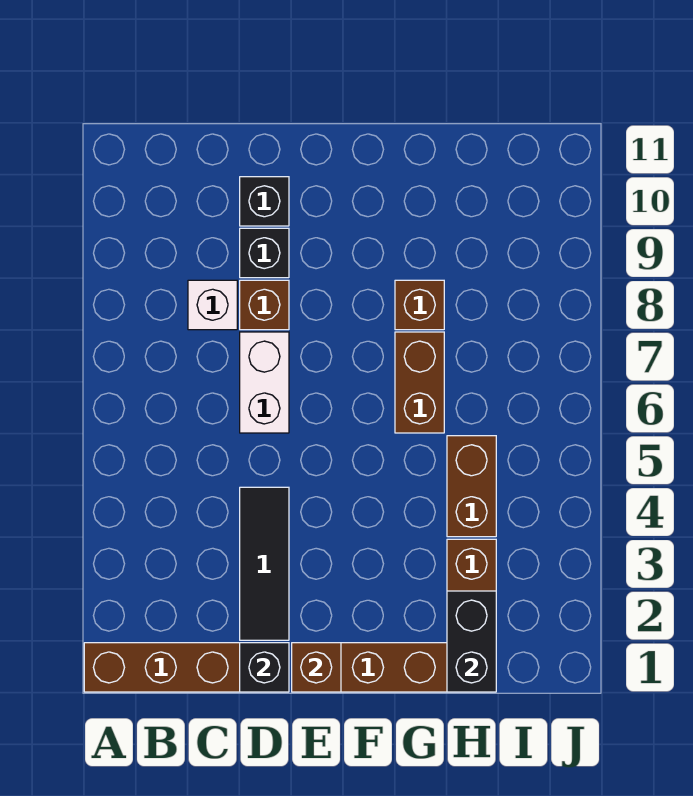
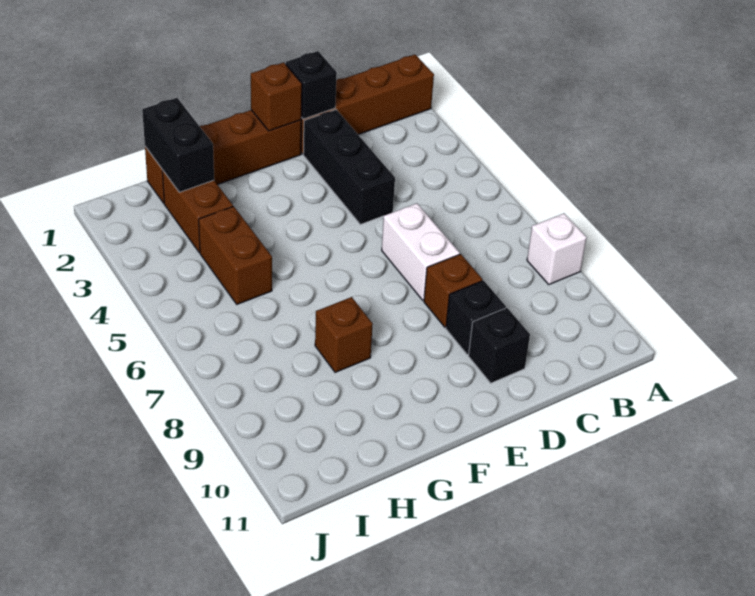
white 1x1 brick [188,280,237,330] -> white 1x1 brick moved to [527,213,587,284]
black 1x3 tile [240,487,289,640] -> black 1x3 brick [303,110,395,224]
brown 1x2 brick [395,332,444,433] -> none

